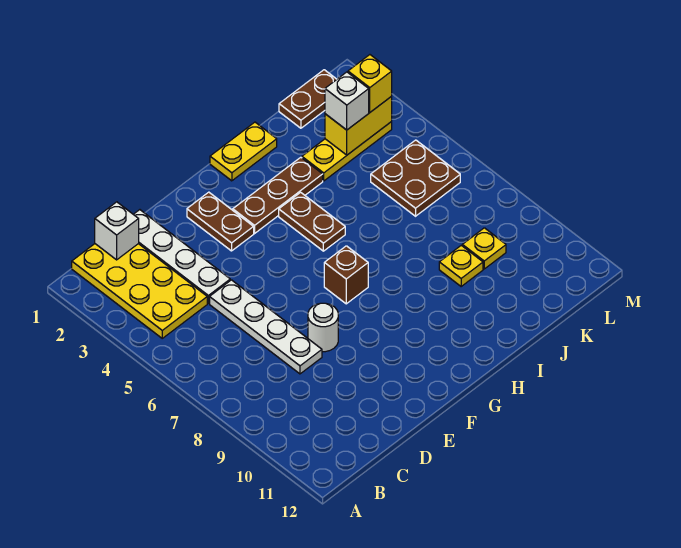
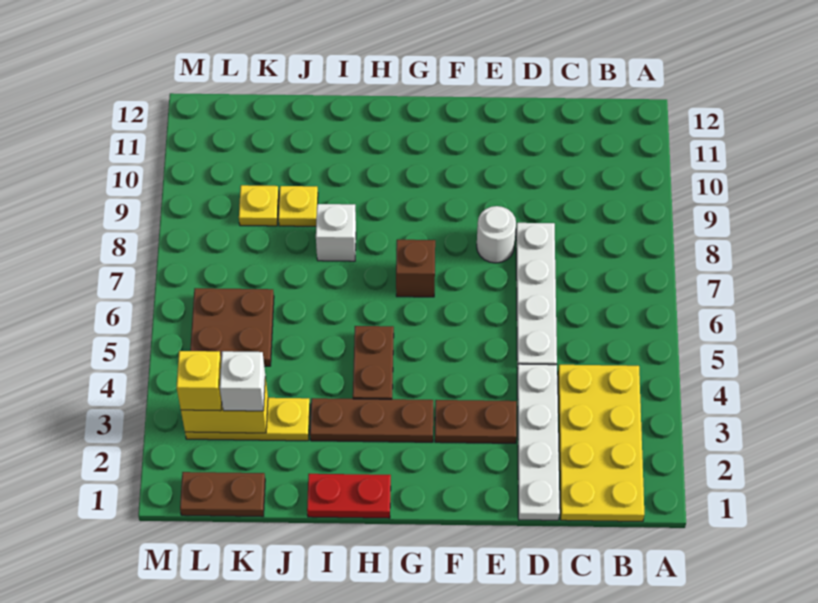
white 1x1 brick [95,202,139,260] -> white 1x1 brick moved to [316,204,356,261]
brown 1x2 plate [187,192,254,251] -> brown 1x2 plate turned to [435,400,517,443]
yellow 1x2 plate [210,122,277,181] -> red 1x2 plate [307,474,391,518]

